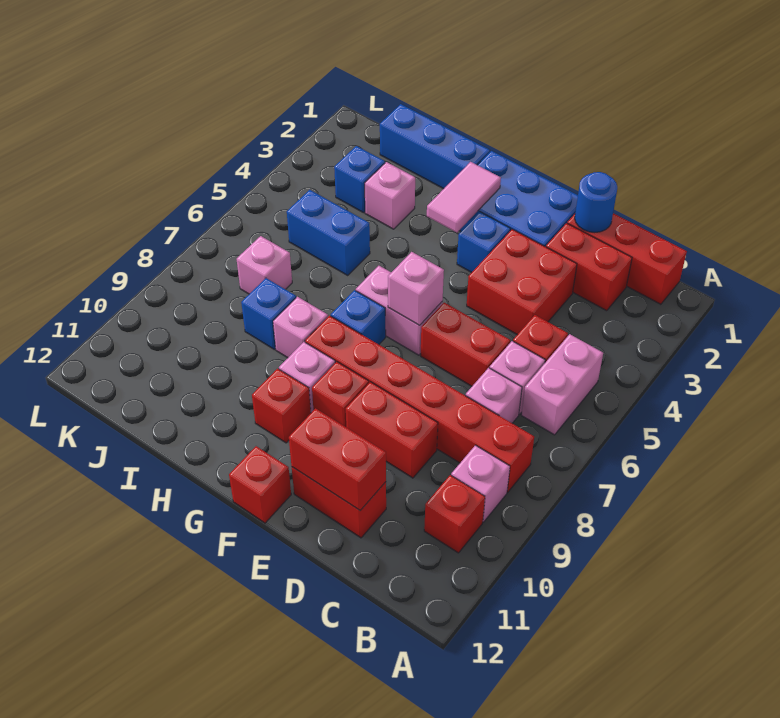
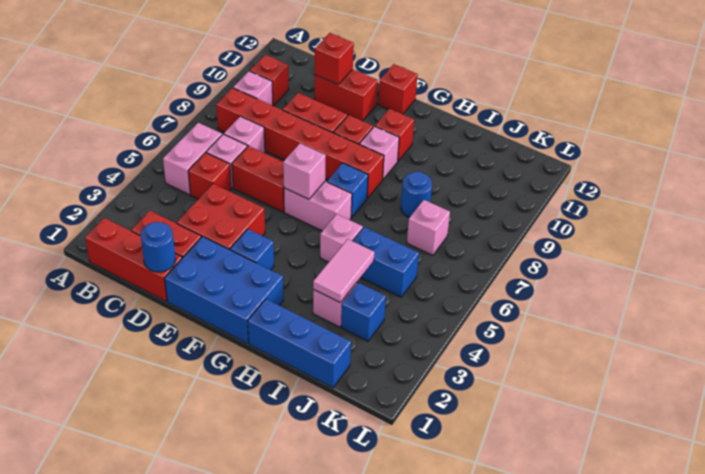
red 1x2 brick [289,408,386,510] -> red 1x1 brick [315,33,354,85]
pink 1x2 tile [427,162,501,232] -> pink 1x2 tile moved to [313,239,375,303]
pink 1x1 brick [273,297,328,358] -> pink 1x1 brick moved to [320,214,363,262]
blue 1x1 brick [241,278,296,349] -> blue 1x1 round brick [401,172,432,218]

